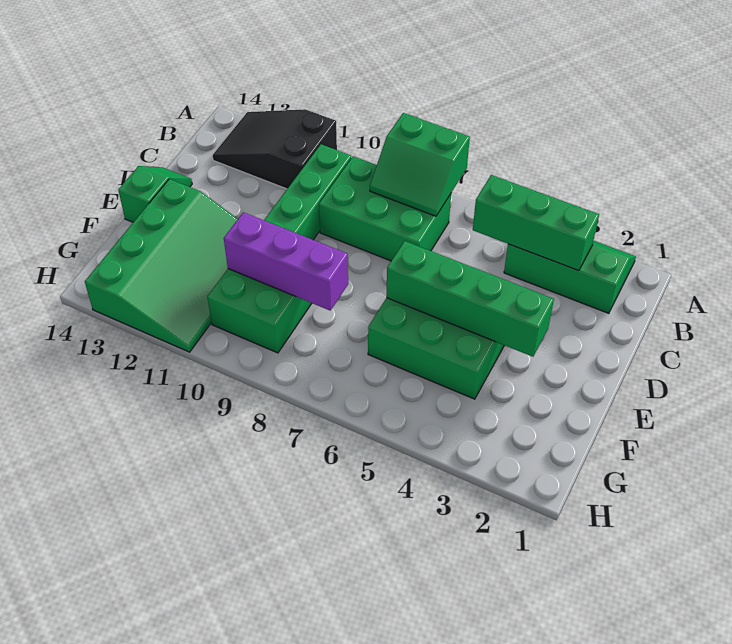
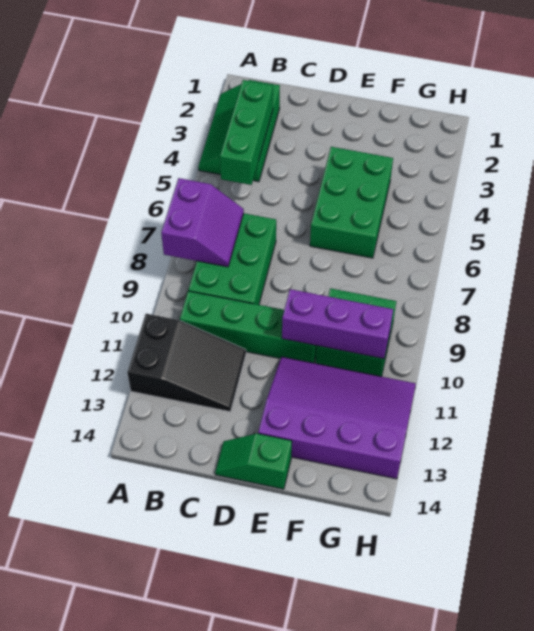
green 2x2 slope [370,113,470,216] -> purple 2x2 slope [161,178,244,267]
black 2x3 slope [213,109,337,189] -> black 2x3 slope turned to [127,314,246,412]
green 1x4 brick [386,241,554,357] -> none
green 3x4 slope [85,179,238,352] -> purple 3x4 slope [258,357,416,479]
purple 1x3 brick [224,212,348,310] -> purple 1x3 brick turned to [282,289,393,359]

